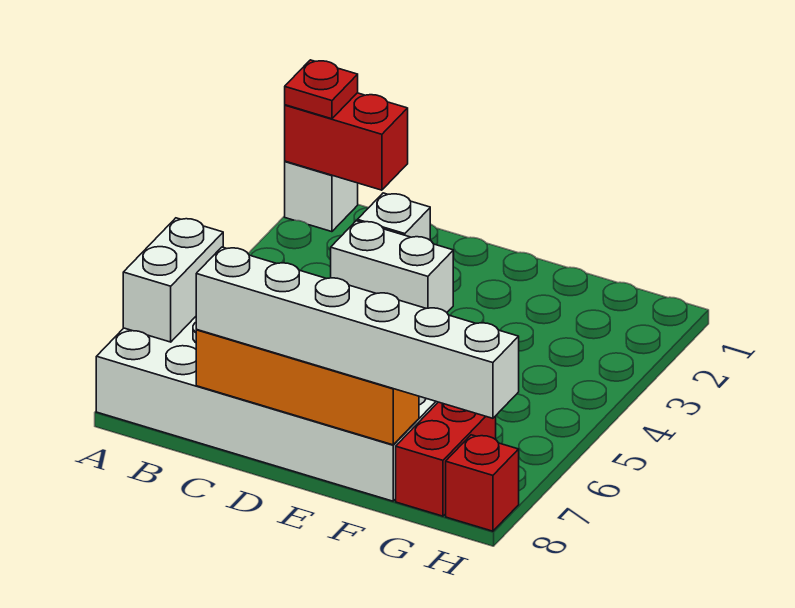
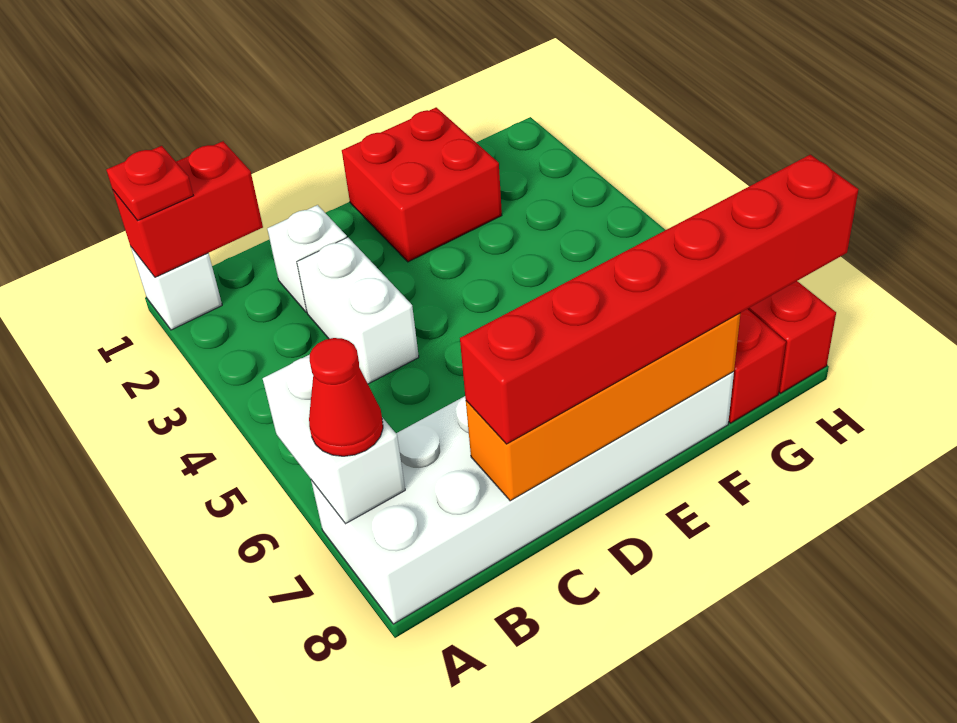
none -> red 1x1 cone [309,338,383,456]
white 1x2 brick [331,221,453,312] -> white 1x2 brick turned to [297,237,419,384]
white 1x6 brick [196,247,519,418] -> red 1x6 brick [460,155,858,444]
none -> red 2x2 brick [342,107,502,262]

